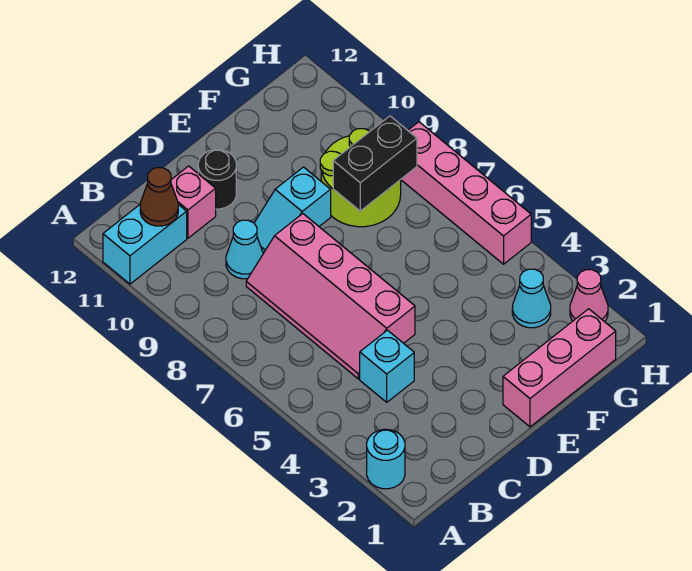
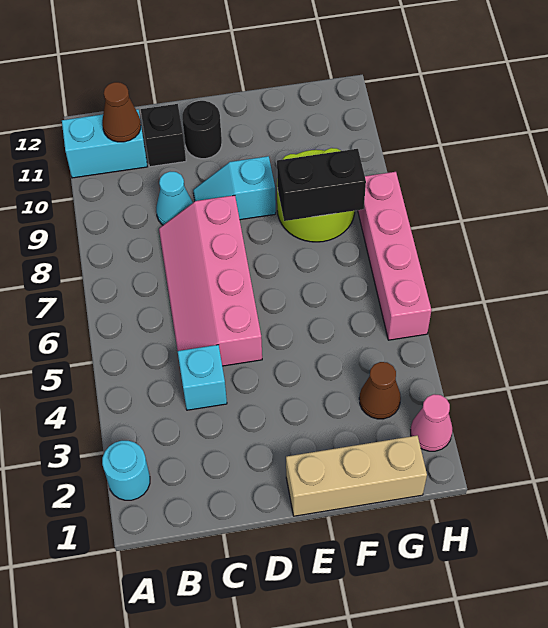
pink 1x1 brick [171,166,216,238] -> black 1x1 brick [141,104,186,167]
pink 1x3 brick [503,309,616,427] -> tan 1x3 brick [286,436,427,516]
cyan 1x1 cone [512,269,551,328] -> brown 1x1 cone [359,362,401,419]

